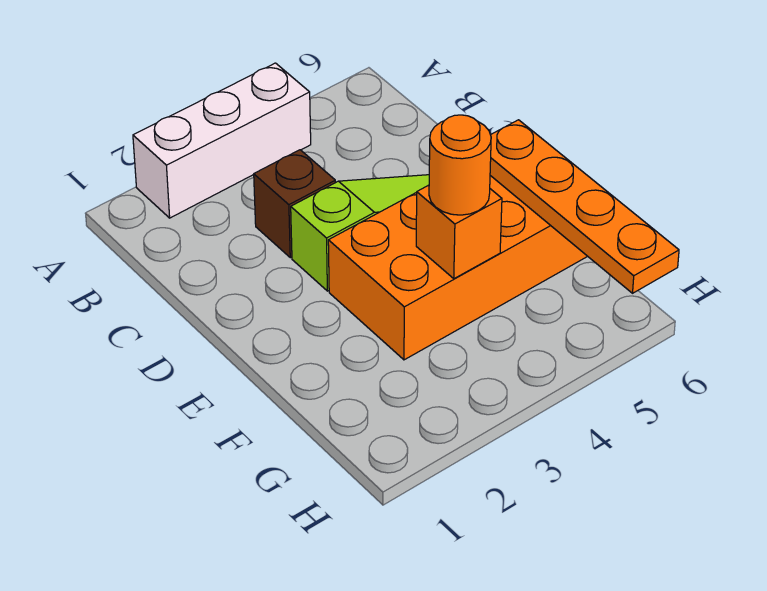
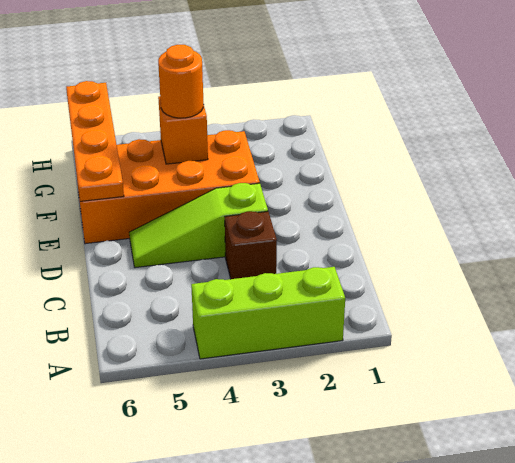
white 1x3 brick [133,63,311,218] -> lime 1x3 brick [191,267,345,359]

